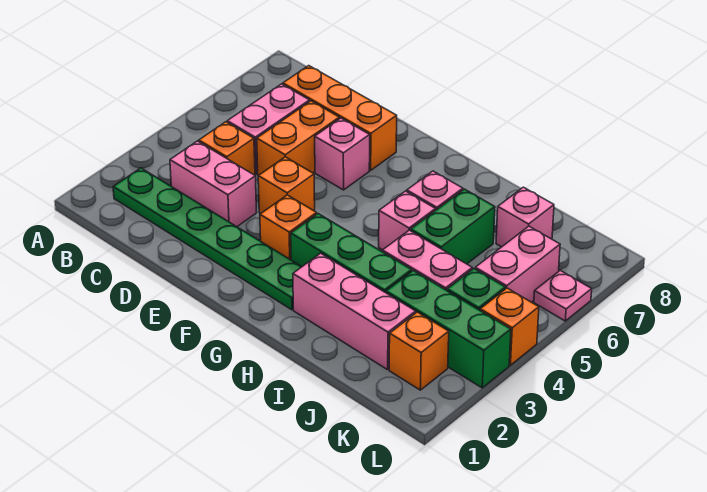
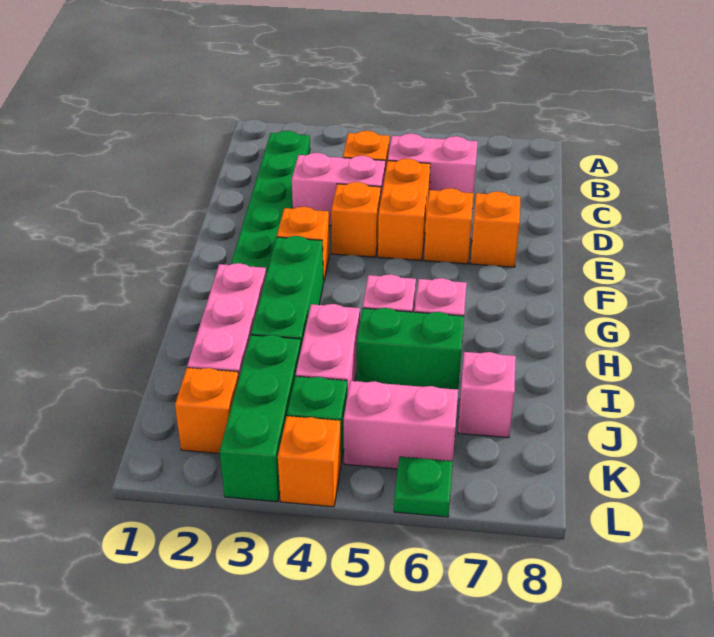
pink 1x2 brick [170,141,257,227] -> pink 1x2 brick turned to [292,153,385,226]
orange 1x3 brick [283,66,397,170] -> orange 1x1 brick [470,191,520,267]
orange 1x2 brick [257,101,339,176] -> orange 1x2 brick turned to [378,159,430,261]
pink 1x1 brick [315,118,370,190] -> orange 1x1 brick [424,188,474,264]
pink 1x1 plate [534,270,592,321] -> green 1x1 plate [394,457,453,517]

